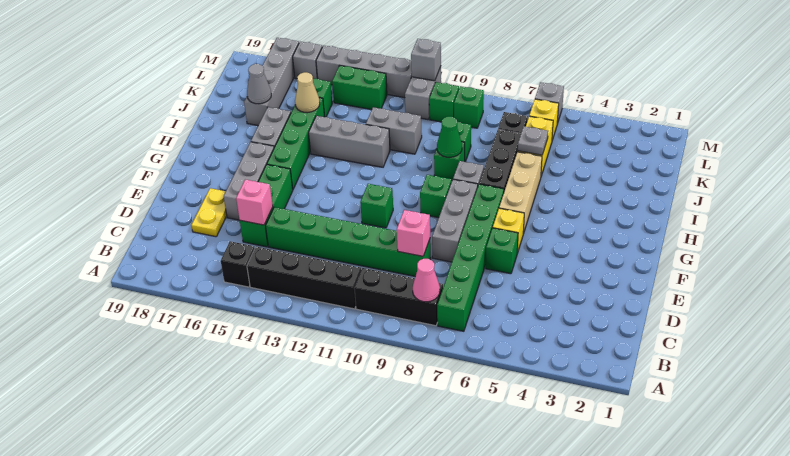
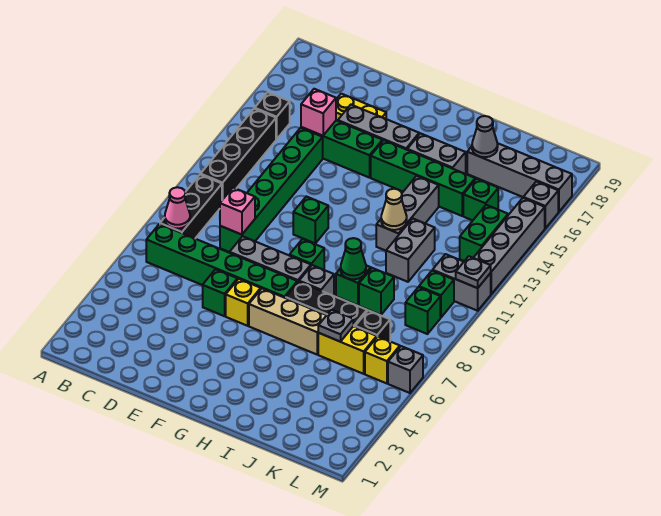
tan 1x1 cone [295,72,320,113] -> tan 1x1 cone moved to [381,189,407,230]
grey 1x1 brick [411,39,441,81] -> grey 1x1 plate [456,256,491,288]

